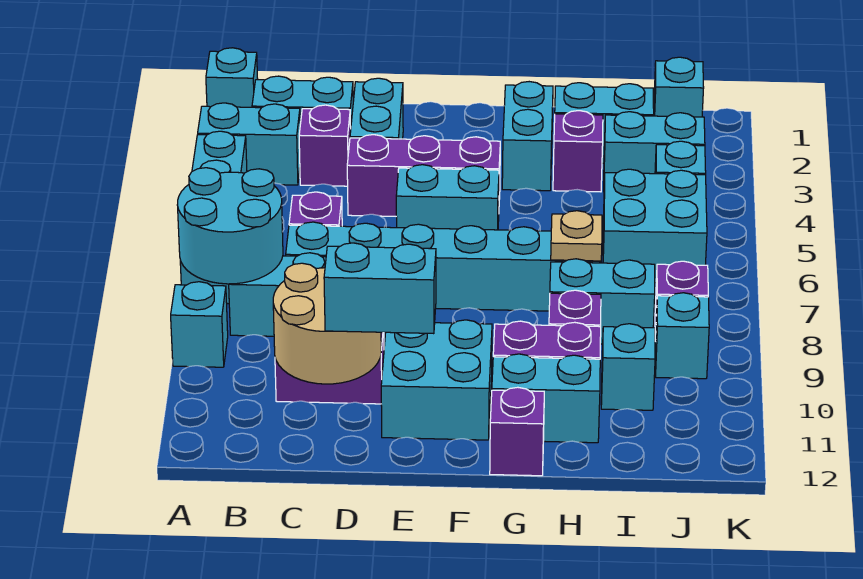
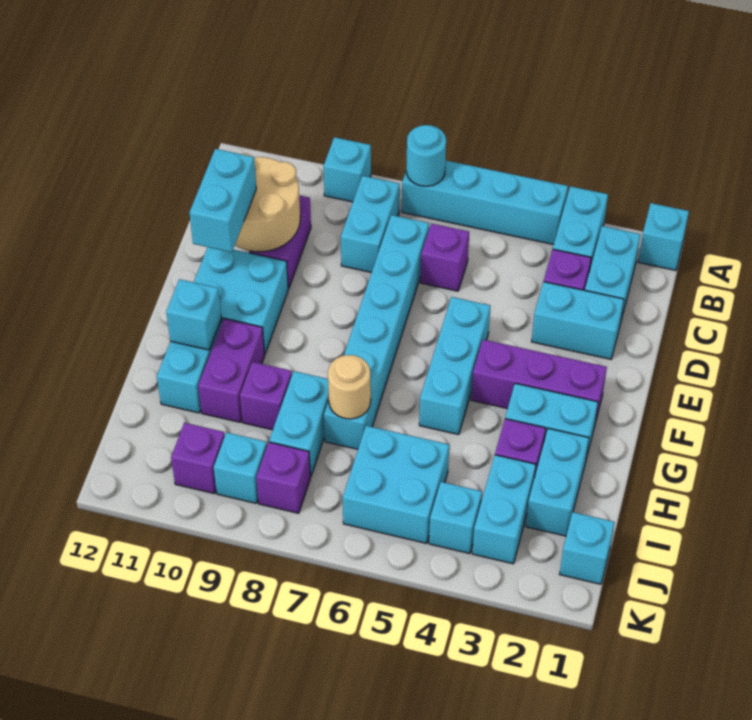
cyan 2x2 round brick [177,168,283,284] -> cyan 1x1 round brick [406,125,446,186]
purple 1x3 brick [347,135,500,216] -> purple 1x3 brick turned to [471,340,607,423]
cyan 1x2 brick [396,165,499,230] -> cyan 1x3 brick [419,297,490,435]
purple 1x1 brick [490,387,544,476] -> purple 1x1 brick moved to [171,423,225,494]
tan 1x1 plate [551,211,602,261] -> tan 1x1 round brick [328,355,371,419]
cyan 1x1 brick [601,324,655,410] -> cyan 1x1 brick moved to [166,279,222,350]

